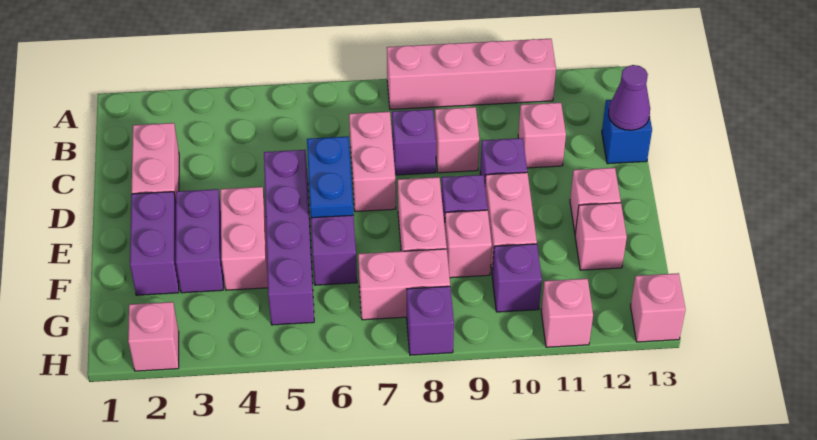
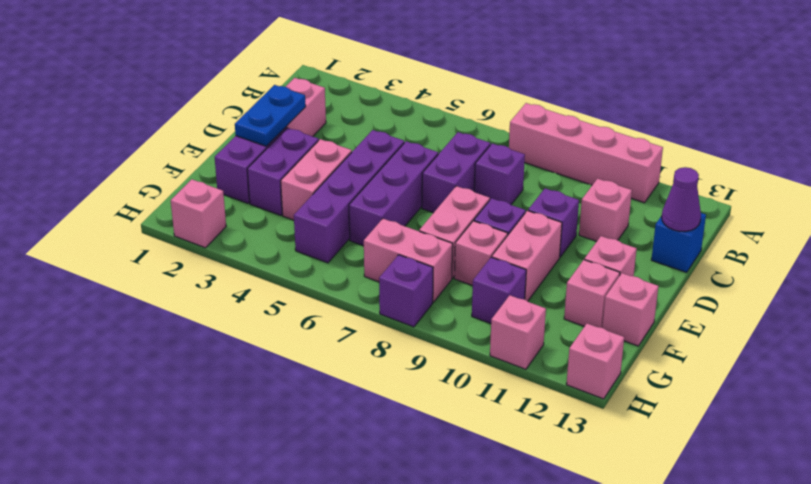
pink 1x2 brick [349,112,396,212] -> purple 1x2 brick [422,132,490,213]
pink 1x1 brick [435,107,479,173] -> pink 1x1 brick moved to [602,273,658,346]
blue 1x2 plate [307,137,354,218] -> blue 1x2 plate moved to [235,85,306,146]

